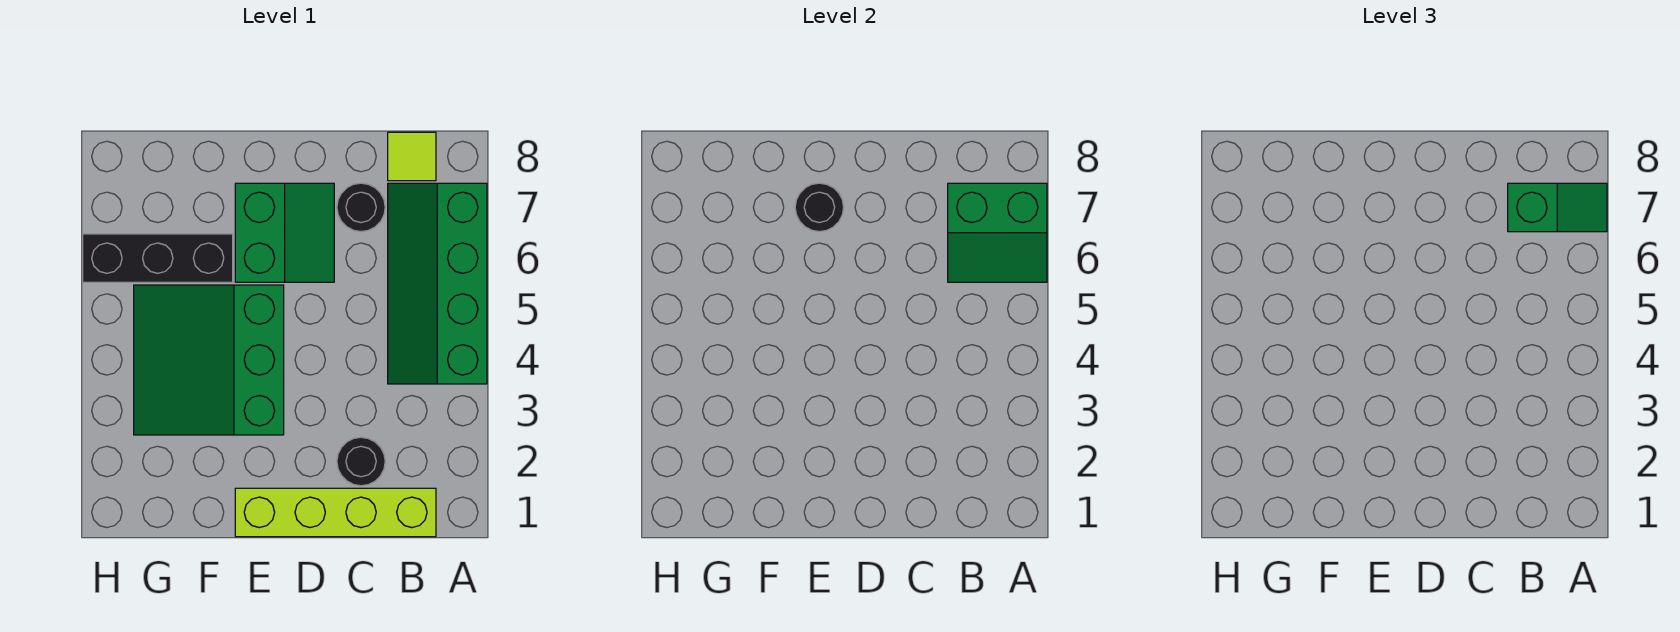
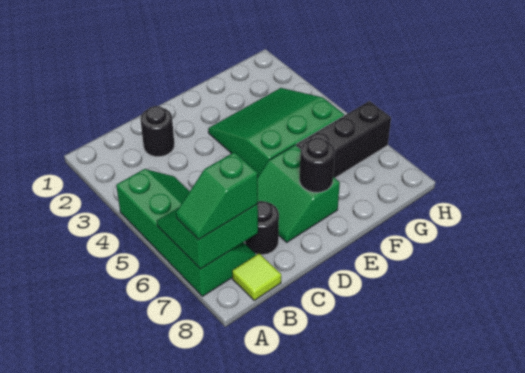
lime 1x4 brick [235,488,436,537] -> none
green 3x3 slope [134,285,284,435] -> green 3x3 slope turned to [208,88,344,176]

